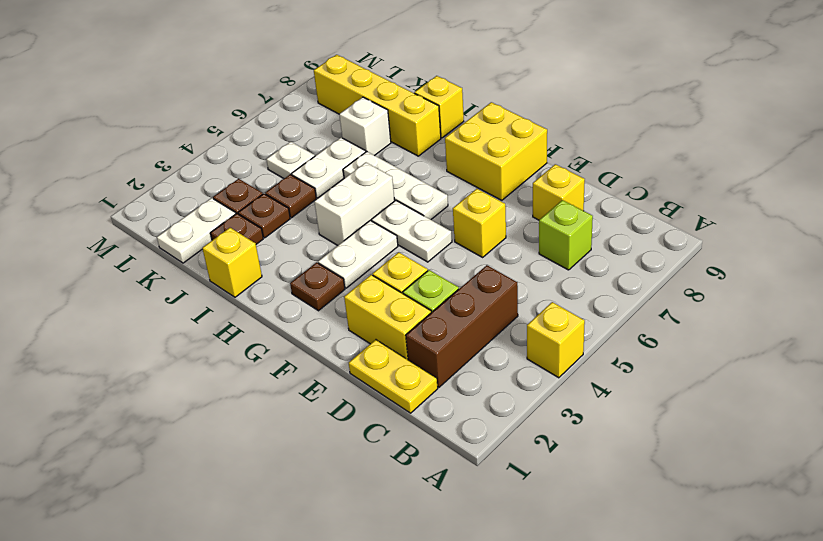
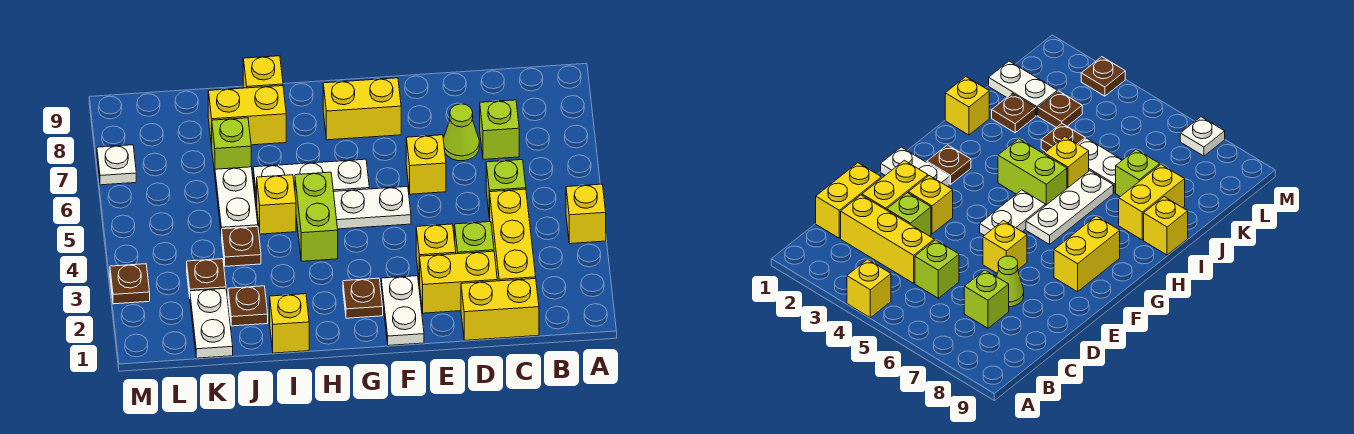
yellow 1x2 plate [349,340,438,413] -> yellow 1x2 brick [461,278,539,340]
brown 1x3 brick [406,265,518,387] -> yellow 1x3 brick [490,189,536,281]
none -> lime 1x1 brick [486,160,526,219]
none -> lime 1x1 cone [443,104,479,161]
yellow 1x1 brick [533,164,585,220] -> yellow 1x1 brick moved to [257,175,296,234]
yellow 2x2 brick [445,102,547,200] -> yellow 1x2 brick [323,78,401,140]
white 1x2 plate [318,221,398,288] -> white 1x2 plate moved to [381,276,424,346]
white 1x2 brick [314,163,395,245] -> lime 1x2 brick [295,172,338,261]
yellow 1x4 brick [314,55,441,156] -> yellow 1x2 brick [208,86,286,146]
brown 1x1 plate [238,194,290,238] -> brown 1x1 plate moved to [110,264,150,304]
white 1x1 brick [339,97,391,156] -> lime 1x1 brick [212,118,251,174]
white 1x1 plate [266,142,315,178] -> white 1x1 plate moved to [97,145,136,185]

